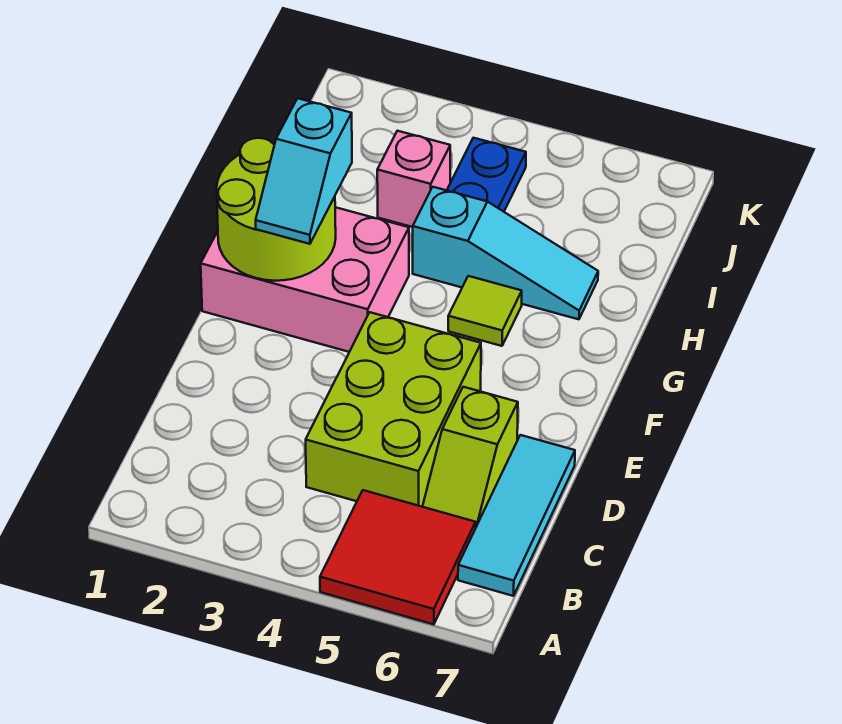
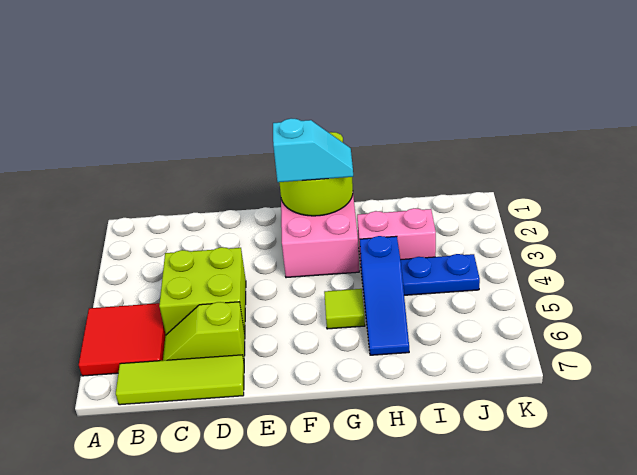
cyan 1x3 tile [458,435,575,596] -> lime 1x3 tile [116,355,244,405]
lime 2x3 brick [306,312,481,507] -> lime 2x2 brick [159,247,246,335]
cyan 1x2 slope [256,98,352,244] -> cyan 1x2 slope turned to [273,118,353,182]
cyan 1x3 slope [413,187,598,319] -> blue 1x3 slope [360,236,409,355]
pink 1x1 brick [377,131,450,227] -> pink 1x2 brick [357,208,436,264]

